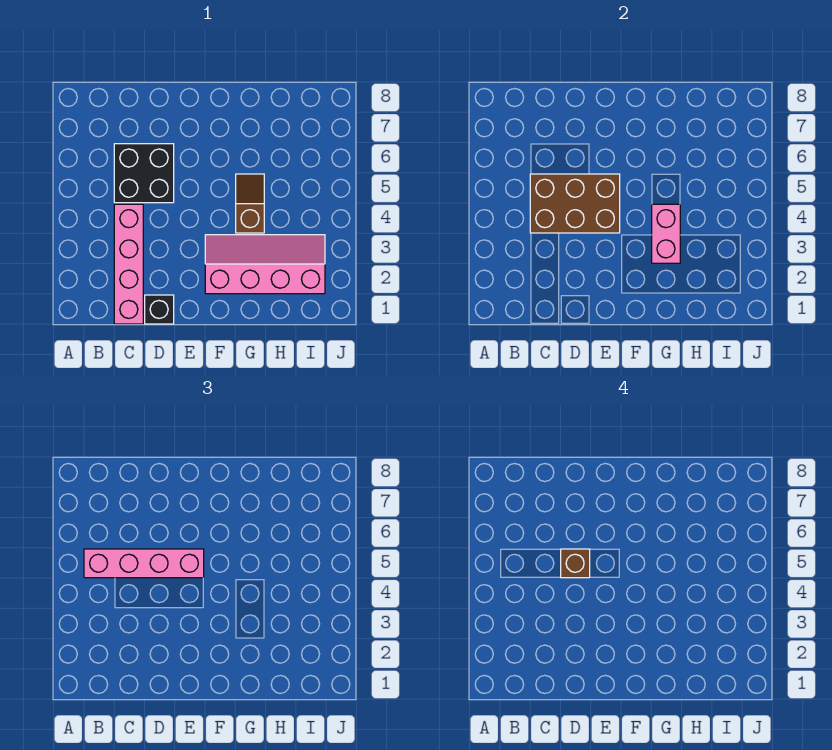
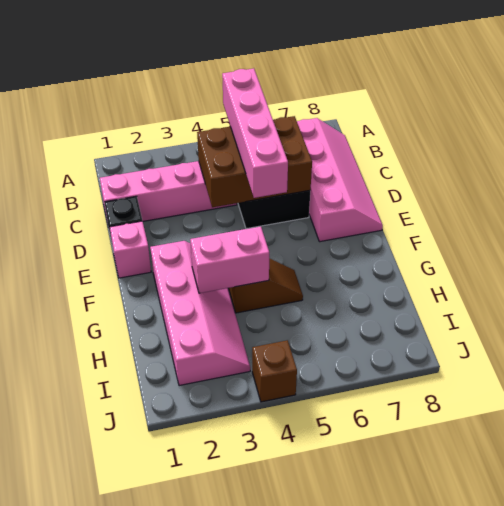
none -> pink 2x4 slope [297,118,383,242]
brown 2x3 brick [530,174,620,233] -> brown 2x3 brick turned to [197,116,312,207]
brown 1x1 brick [561,549,590,578] -> brown 1x1 brick moved to [252,340,297,402]
none -> pink 1x1 brick [110,221,151,278]

